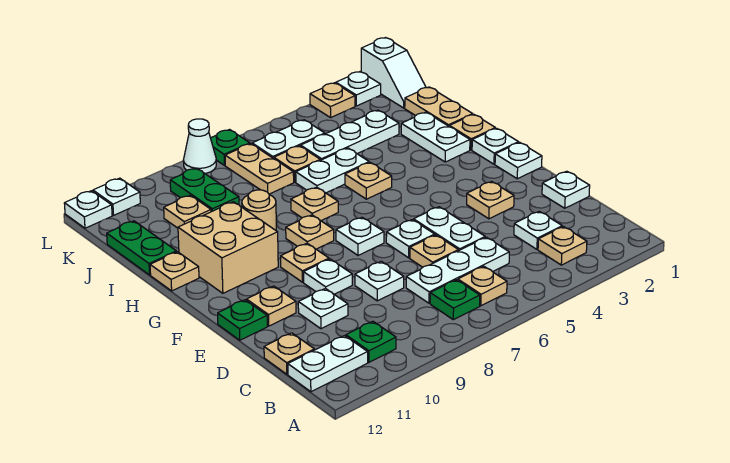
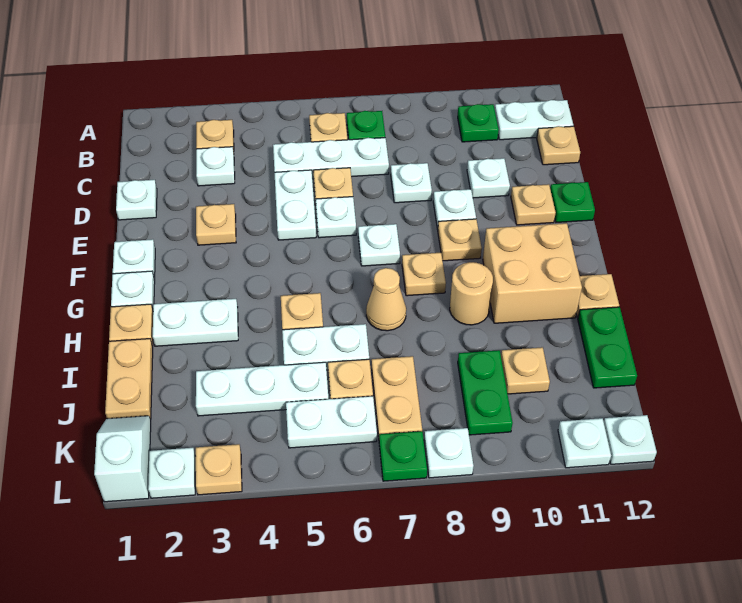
white 1x2 plate [401,112,470,162] -> white 1x2 plate turned to [153,299,238,346]
tan 1x1 plate [291,187,338,221] -> tan 1x1 cone [366,268,406,331]
white 1x1 cone [183,119,216,174] -> white 1x1 plate [424,428,473,478]

